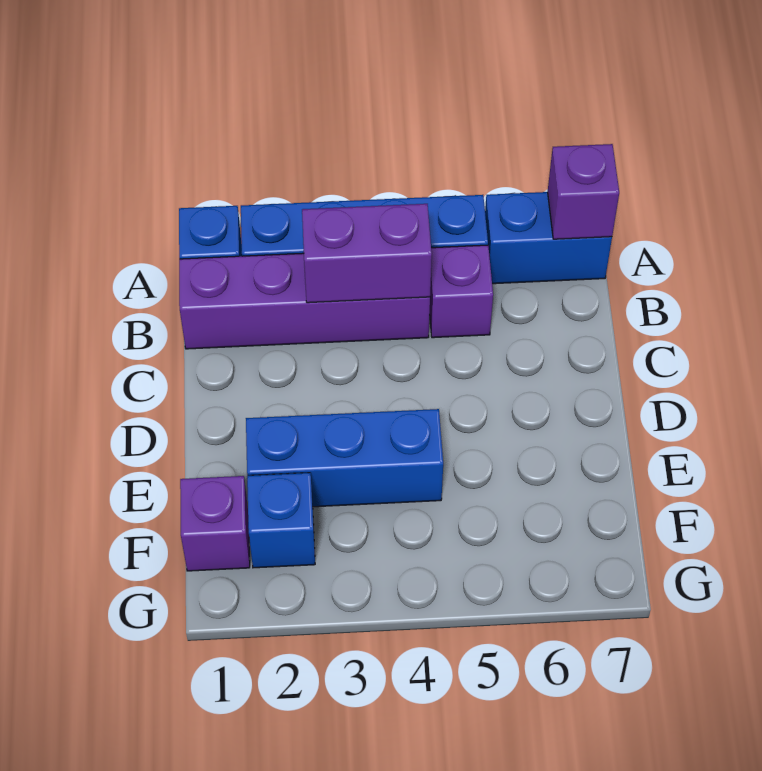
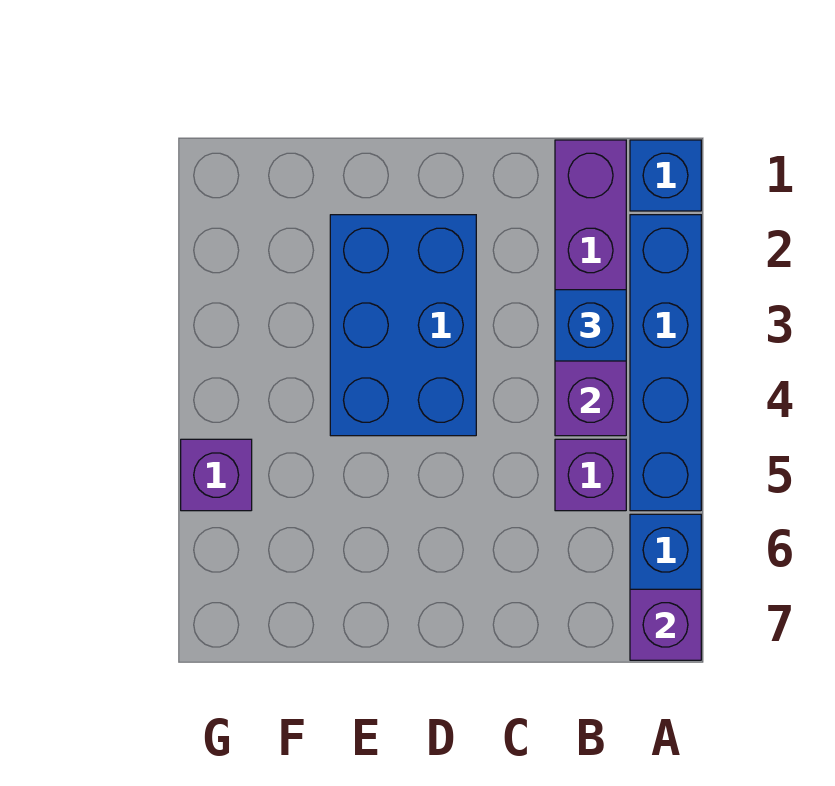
blue 1x3 brick [246,409,443,507] -> blue 2x3 brick [330,215,476,436]
purple 1x1 brick [180,476,250,571] -> purple 1x1 brick moved to [181,439,252,511]
blue 1x1 brick [247,473,315,568] -> blue 1x1 brick moved to [555,290,626,361]

